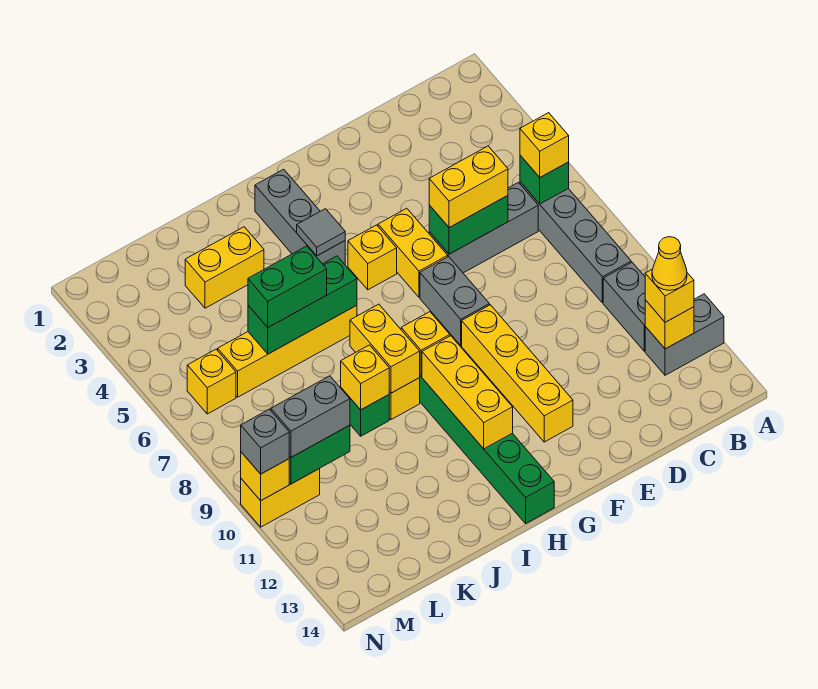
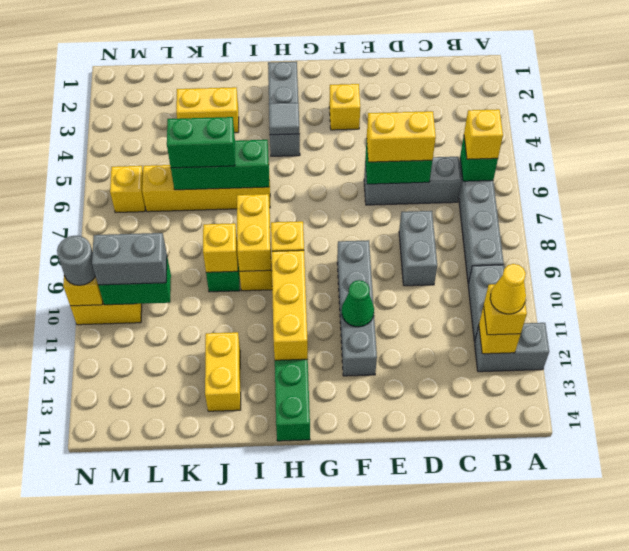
yellow 1x2 brick [378,208,448,297] -> yellow 1x2 brick moved to [205,332,241,411]
grey 1x2 brick [420,257,489,345] -> grey 1x2 brick moved to [399,211,437,286]
yellow 1x4 brick [462,305,573,442] -> grey 1x4 brick [337,240,377,376]
none -> green 1x1 cone [342,280,374,327]
yellow 1x1 brick [348,225,397,290] -> yellow 1x1 brick moved to [329,84,360,130]
grey 1x1 brick [241,409,289,474] -> grey 1x1 round brick [57,236,95,285]

